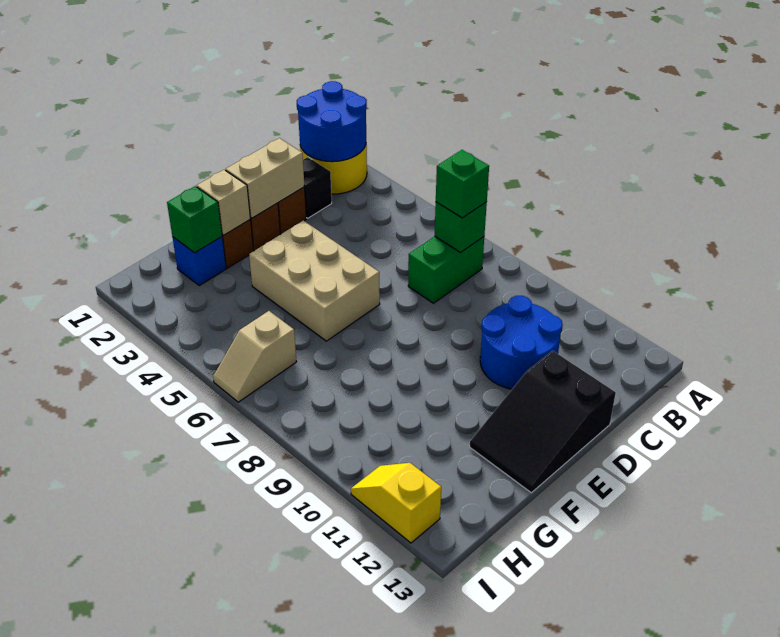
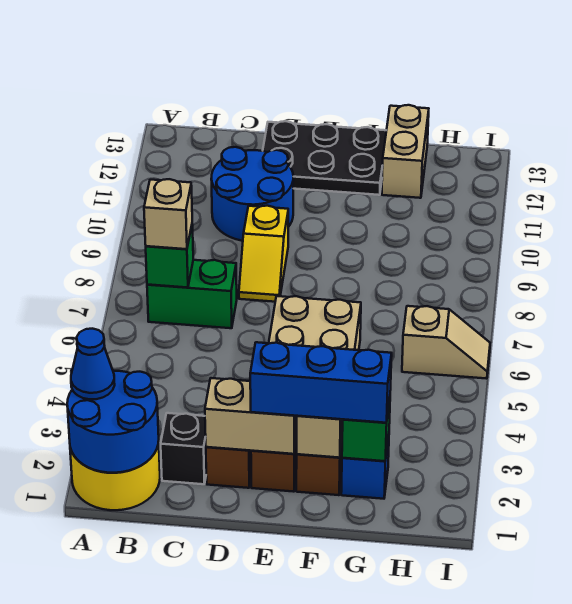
none -> blue 1x1 cone [71,329,115,399]
green 1x1 brick [436,150,489,218] -> tan 1x1 brick [144,179,192,249]
black 2x3 slope [470,351,616,493] -> black 2x3 plate [263,121,386,195]
none -> blue 1x3 brick [250,342,392,423]
none -> tan 1x2 brick [382,105,429,198]
yellow 1x2 slope [351,463,441,543] -> yellow 1x2 slope moved to [239,206,288,302]

